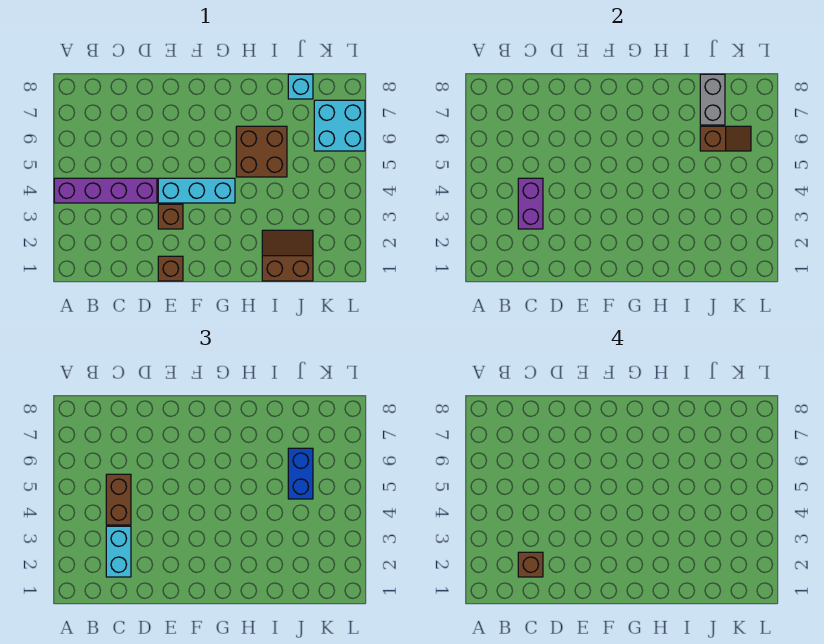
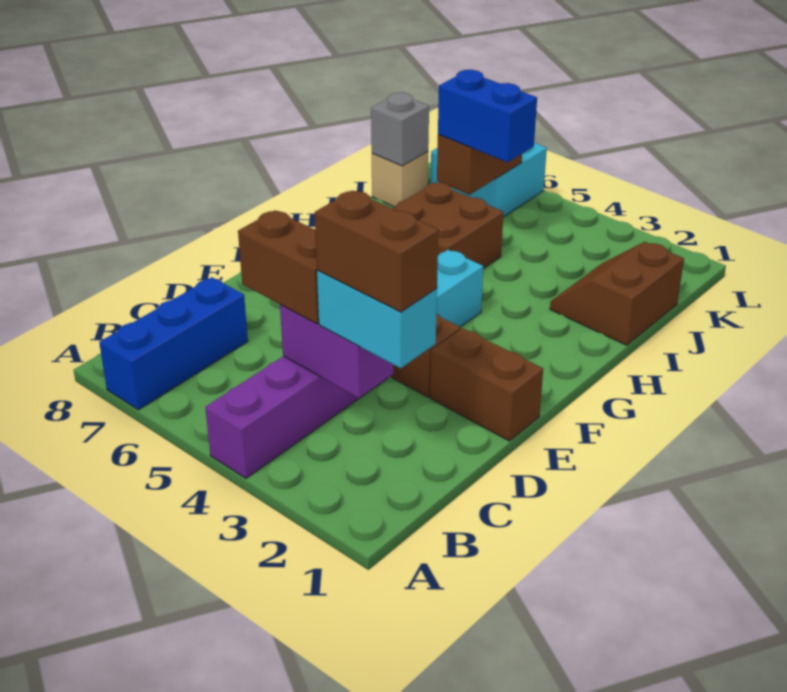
none -> blue 1x3 brick [99,277,248,410]
brown 1x1 brick [518,552,543,577] -> brown 1x2 brick [315,191,438,312]
brown 1x1 brick [158,256,183,281] -> brown 1x2 brick [430,328,543,441]
grey 1x2 brick [700,74,725,125] -> grey 1x1 brick [371,92,429,166]
cyan 1x1 brick [288,74,313,99] -> tan 1x1 brick [372,152,428,207]

